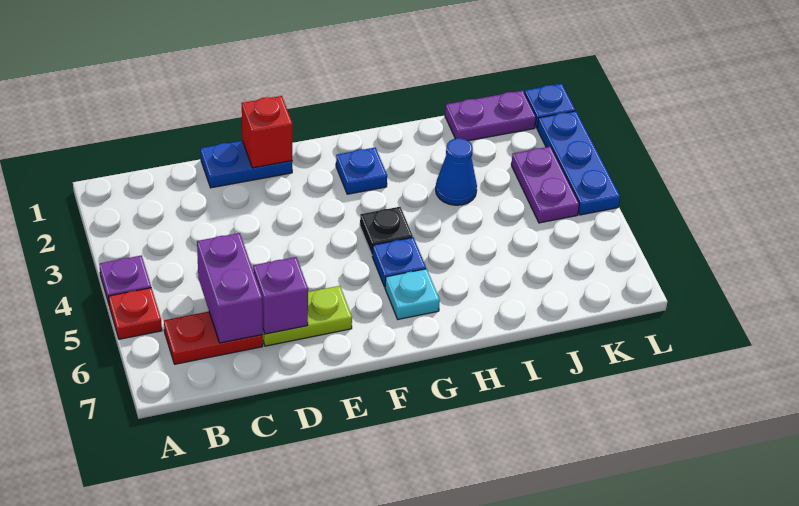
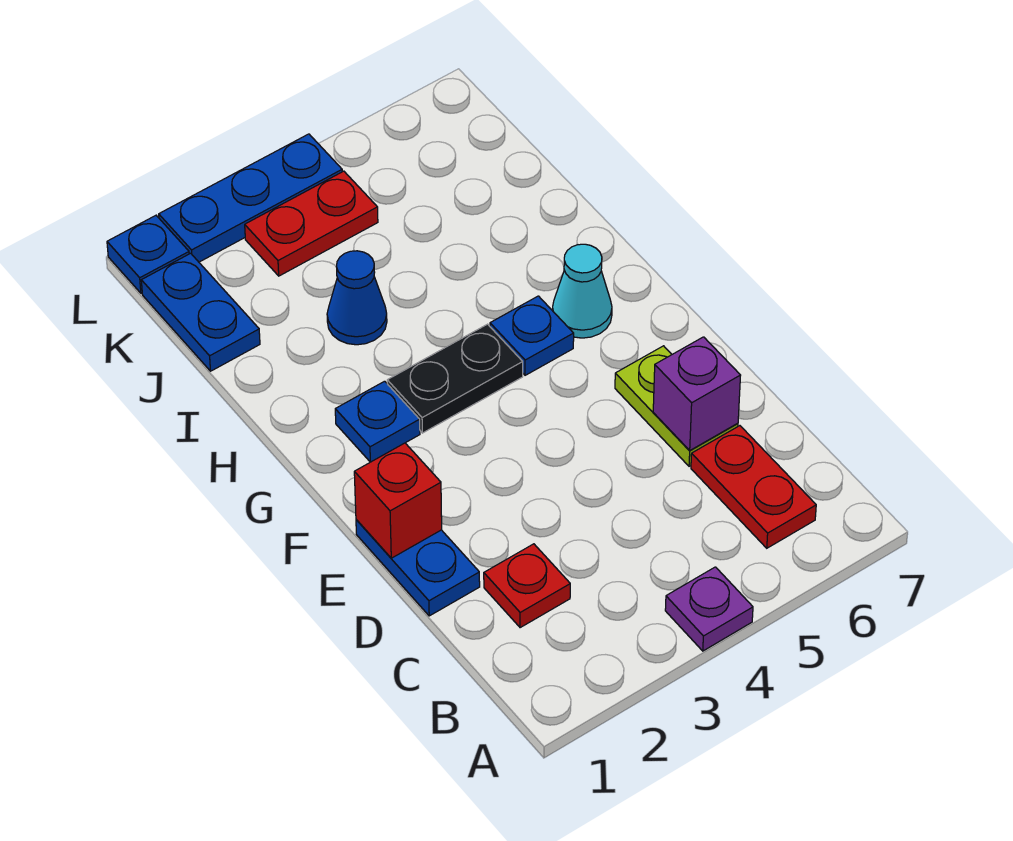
red 1x1 plate [109,288,162,339] -> red 1x1 plate moved to [484,544,570,628]
purple 1x2 brick [197,233,263,343] -> none
black 1x1 plate [360,207,413,254] -> black 1x2 plate [387,324,523,433]
cyan 1x1 plate [385,269,440,319] -> cyan 1x1 cone [553,244,612,338]
purple 1x2 plate [445,91,536,141] -> blue 1x2 plate [141,253,260,371]
purple 1x2 plate [511,146,579,223] -> red 1x2 plate [245,171,378,276]

